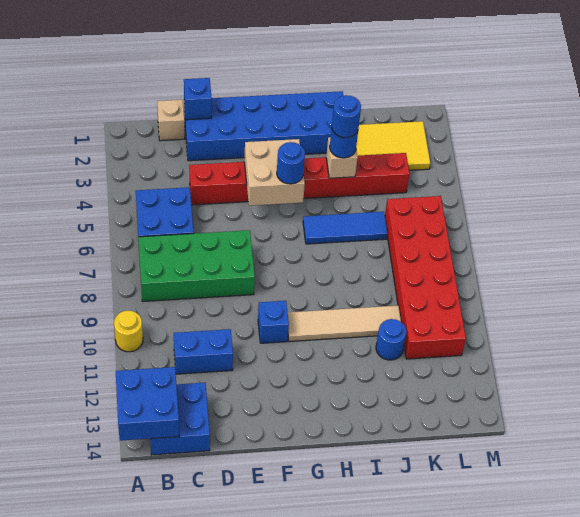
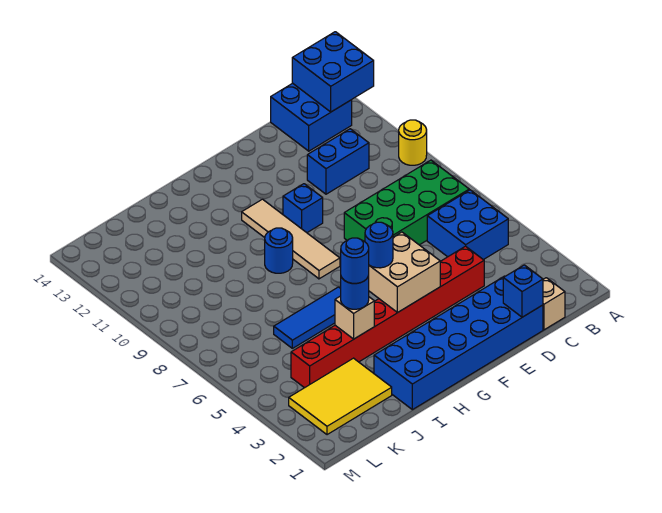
tan 1x4 tile [288,306,401,342] -> tan 1x4 tile turned to [242,199,340,279]
blue 1x1 round brick [376,319,406,360] -> blue 1x1 round brick moved to [265,228,293,273]
red 2x6 brick [385,196,466,359] -> none

